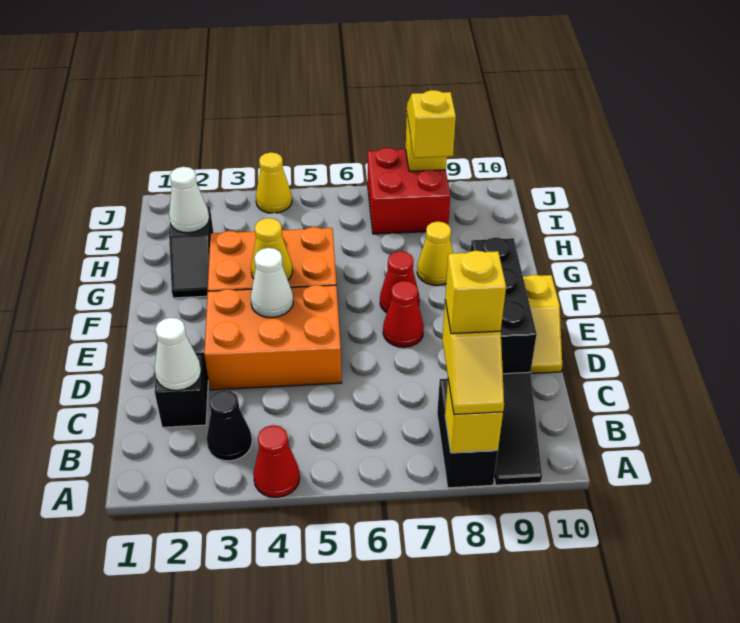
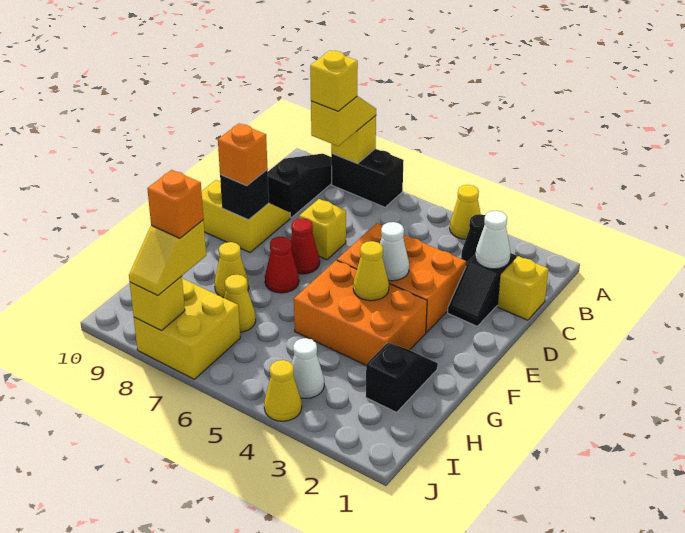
red 1x1 cone [253,425,300,497] -> yellow 1x1 cone [450,185,481,239]
black 1x2 brick [437,379,498,488] -> black 1x2 brick turned to [331,149,404,207]
none -> yellow 1x1 brick [498,256,548,320]
black 1x3 brick [471,237,537,374] -> black 1x1 brick [220,170,269,220]
none -> yellow 1x1 brick [299,199,346,260]
none -> orange 1x1 brick [218,123,268,186]
white 1x1 cone [169,167,209,233] -> white 1x1 cone moved to [292,338,324,399]
none -> yellow 1x1 cone [224,275,256,332]
red 2x2 brick [368,148,450,234] -> yellow 2x2 brick [134,278,240,379]
none -> orange 1x1 brick [147,170,204,238]

